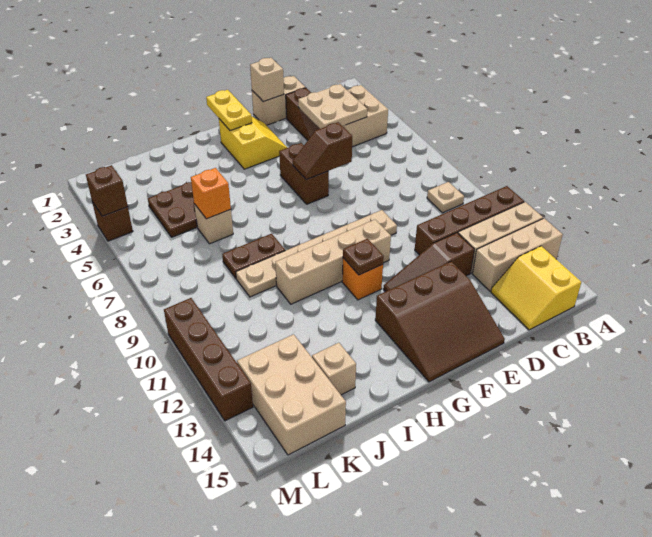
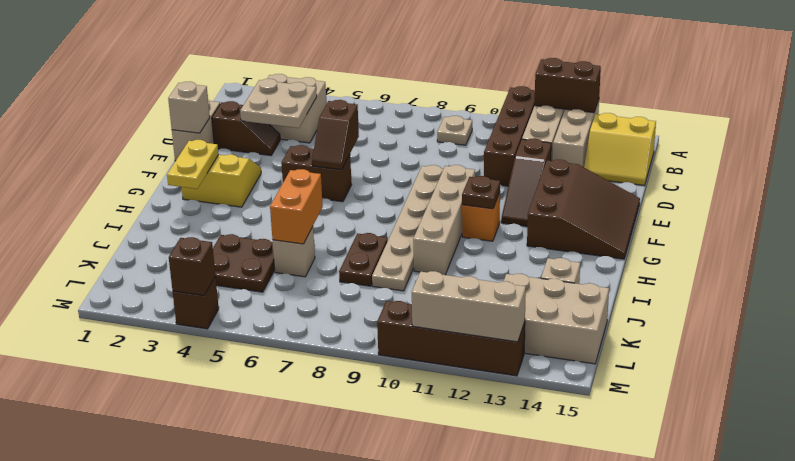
none -> brown 1x2 brick [535,58,601,113]
yellow 1x2 plate [206,90,252,131] -> yellow 1x2 plate turned to [167,140,219,189]
orange 1x1 brick [191,168,231,219] -> orange 1x2 brick [270,169,323,244]
none -> tan 1x3 brick [412,271,526,342]

